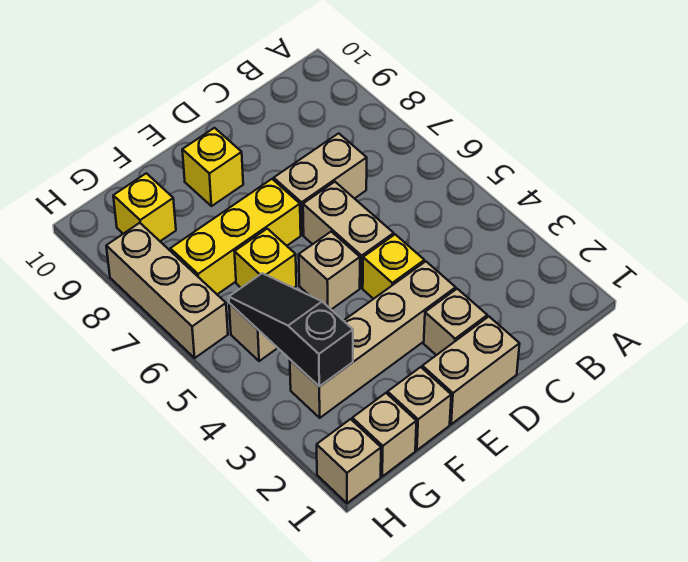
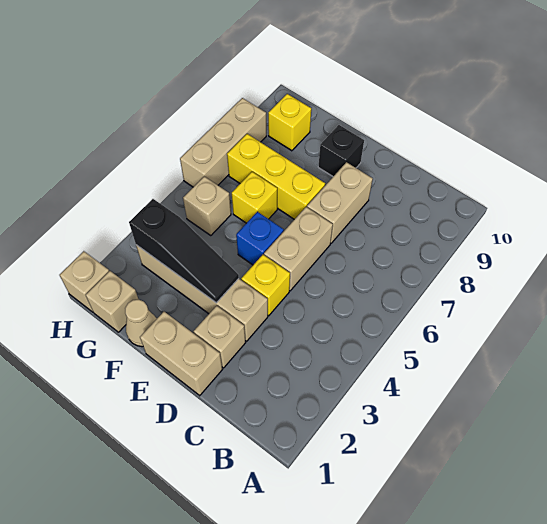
tan 1x2 brick [274,133,367,235] -> tan 1x2 brick turned to [307,162,373,243]
tan 1x1 brick [299,232,360,310] -> blue 1x1 brick [236,212,284,265]
yellow 1x1 brick [182,128,243,206] -> black 1x1 brick [318,125,364,176]
tan 1x1 brick [388,367,451,450] -> tan 1x1 cone [125,300,157,347]
black 1x3 slope [229,273,353,386] -> black 1x3 slope turned to [129,199,239,303]

